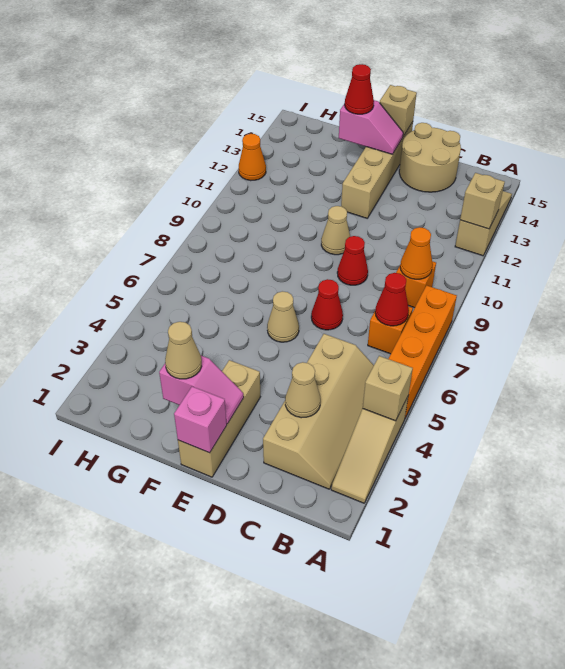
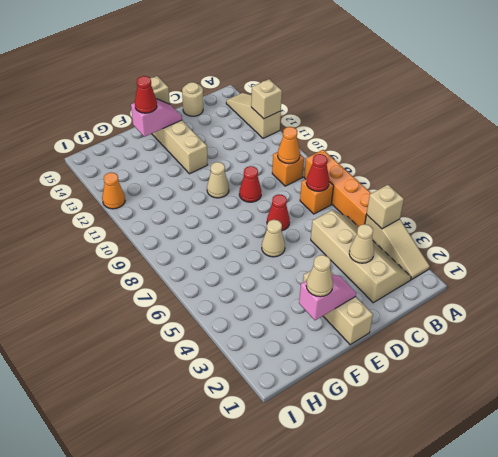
tan 2x2 round brick [399,123,461,192] -> tan 1x1 round brick [182,82,203,116]
pink 1x1 brick [174,387,227,453] -> none

